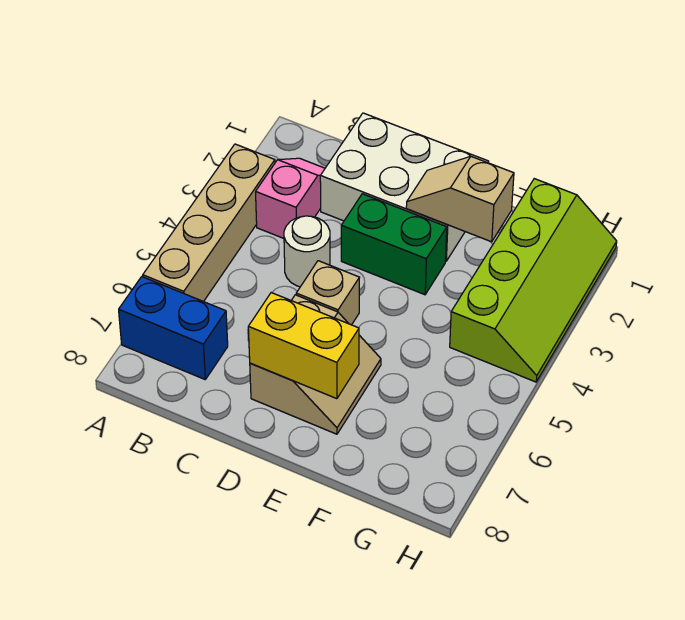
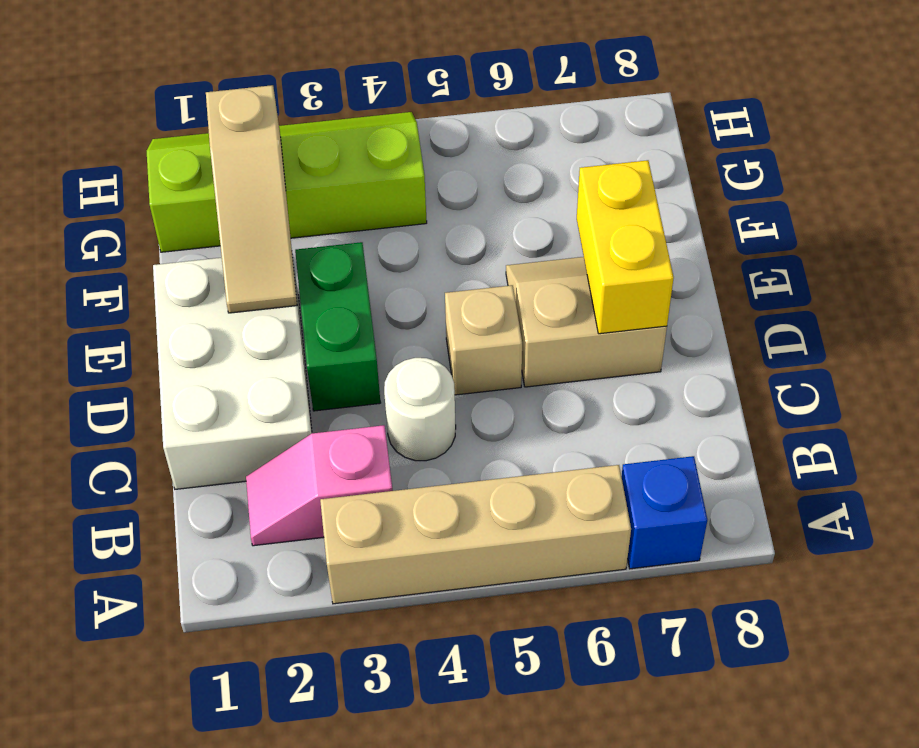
blue 1x2 brick [119,277,228,379] -> blue 1x1 brick [621,456,707,569]
tan 1x2 slope [406,156,514,242] -> tan 1x3 slope [206,85,297,313]

